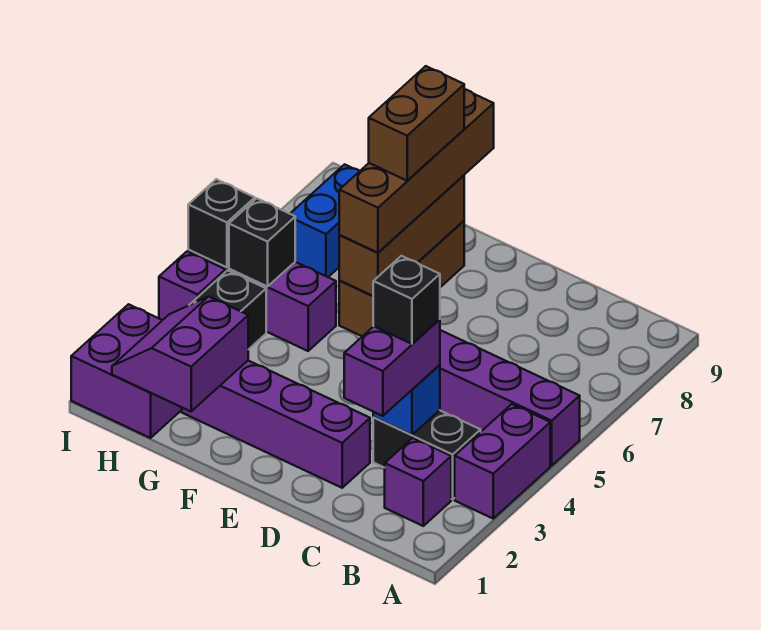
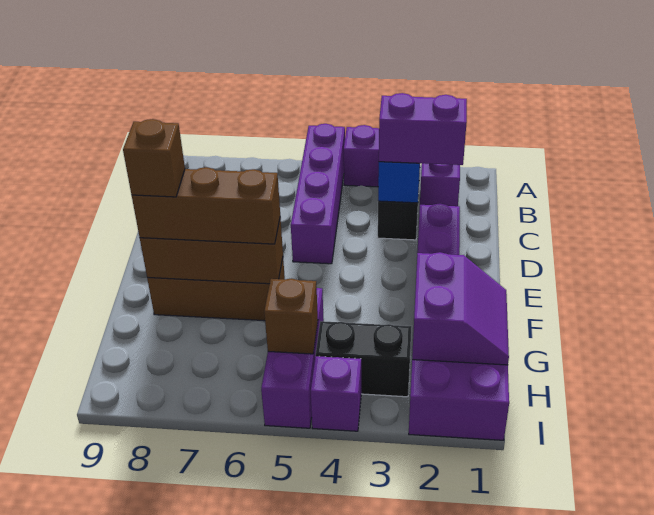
black 1x1 brick [373,256,440,344] -> none
brown 1x4 brick [339,89,494,253] -> brown 1x3 brick [132,167,280,244]
brown 1x2 brick [369,66,464,181] -> brown 1x1 brick [123,119,185,197]
purple 2x2 slope [112,297,248,411] -> purple 2x2 slope turned to [412,252,509,365]
black 1x1 brick [229,199,295,287] -> brown 1x1 brick [264,279,318,354]
blue 1x2 brick [290,164,359,277] -> none
black 1x1 brick [188,179,255,267] -> none

